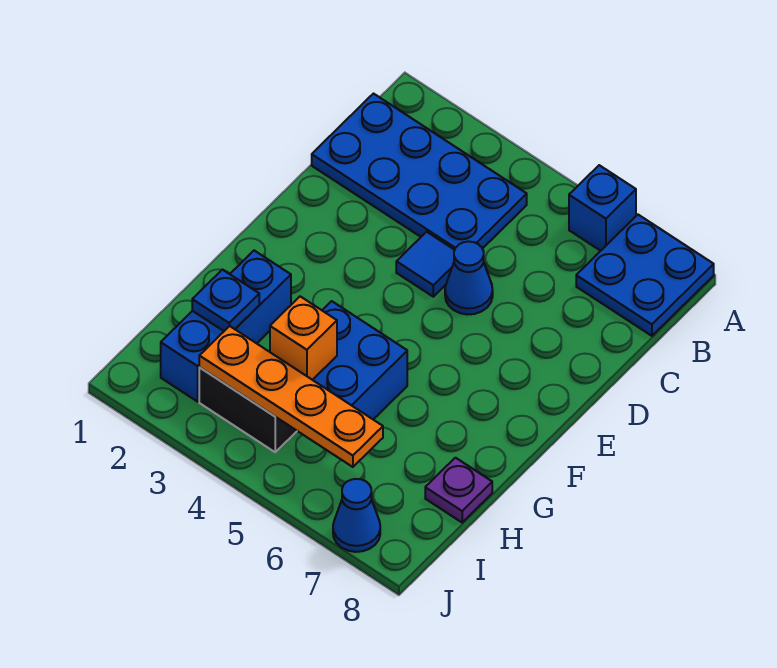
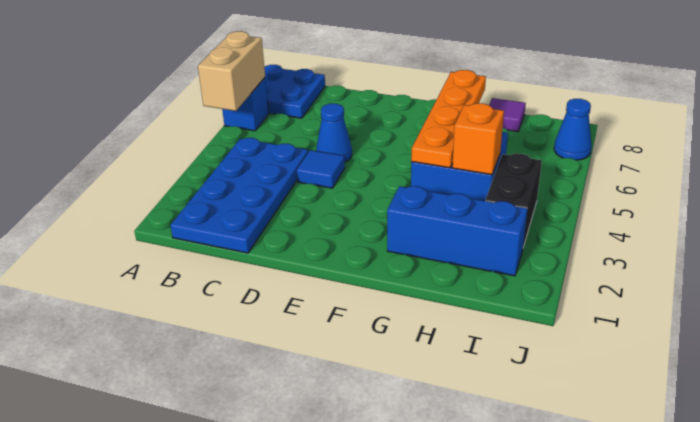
none -> tan 1x2 brick [198,31,265,111]
blue 1x1 plate [192,270,259,331] -> none
purple 1x1 plate [425,458,492,522] -> purple 1x1 tile [489,98,526,132]
orange 1x4 plate [199,326,383,467] -> orange 1x4 plate moved to [411,70,486,168]

